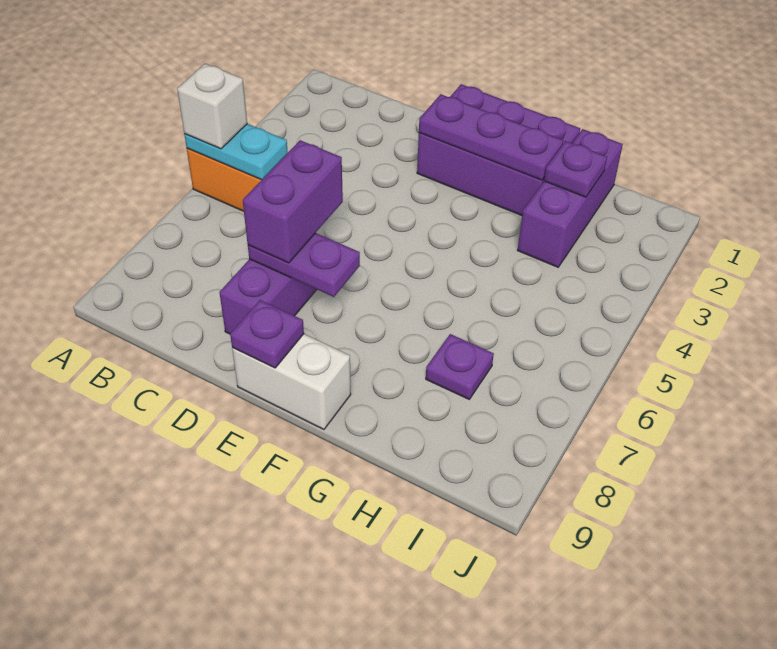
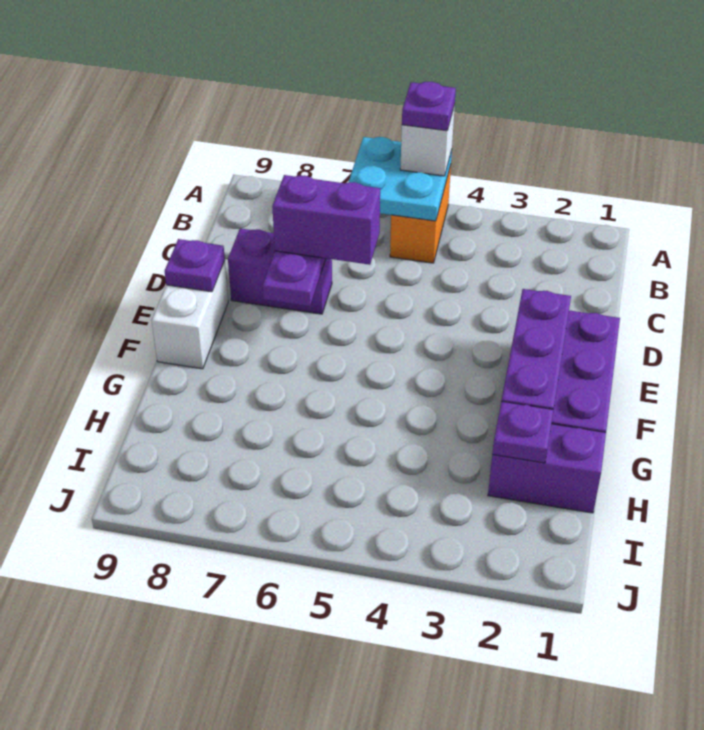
cyan 1x2 plate [184,124,288,180] -> cyan 2x2 plate [349,137,452,221]
purple 1x3 brick [517,129,623,267] -> purple 1x2 brick [488,424,606,513]
purple 1x1 plate [426,334,494,399] -> purple 1x1 plate moved to [402,82,456,131]

